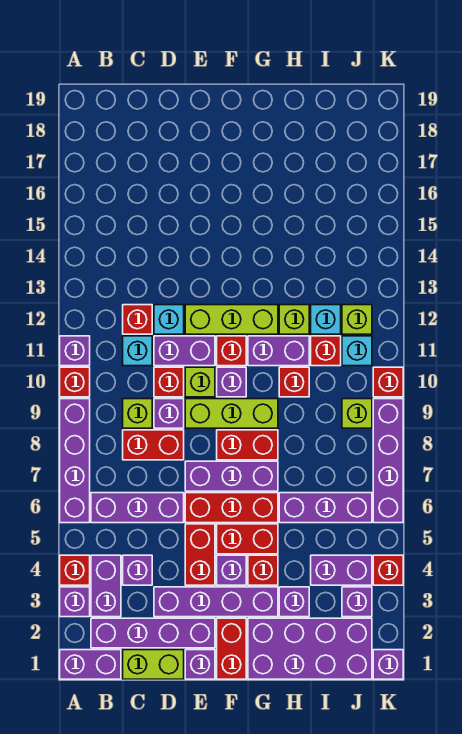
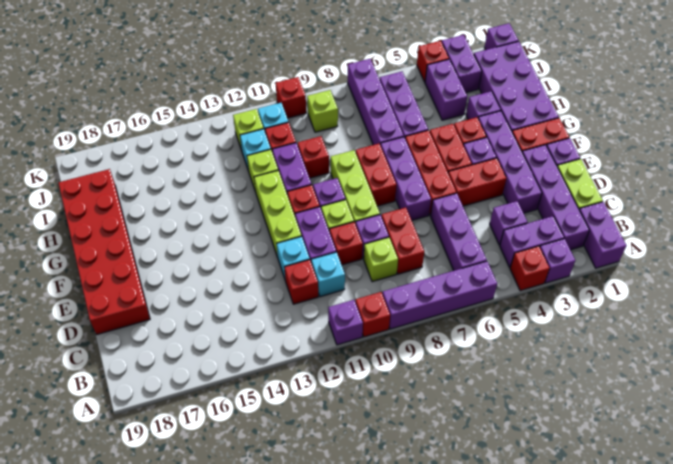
none -> red 2x6 brick [58,169,150,335]
purple 1x1 brick [342,587,372,617] -> purple 1x2 brick [442,35,482,93]
purple 1x4 brick [373,399,403,523] -> purple 1x4 brick turned to [348,59,404,145]

